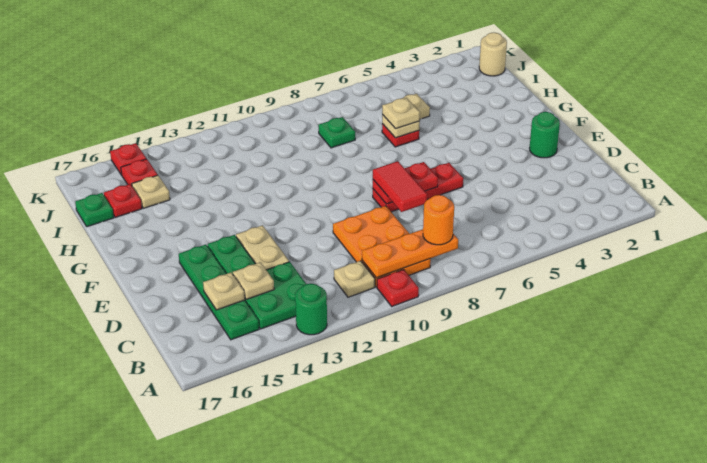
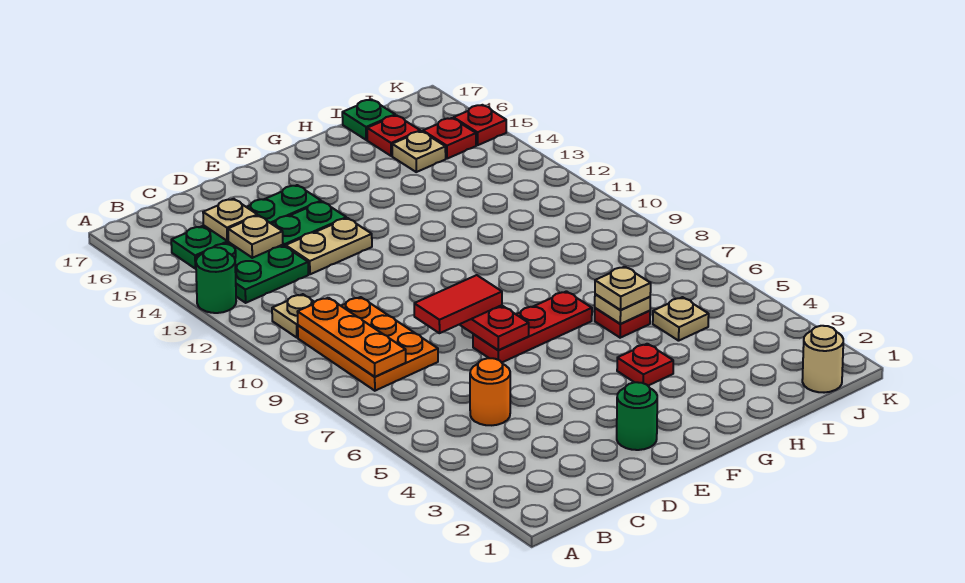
red 1x1 plate [377,270,419,306] -> red 1x1 plate moved to [617,344,673,386]
orange 1x1 round brick [423,195,454,245] -> orange 1x1 round brick moved to [470,358,510,425]
orange 2x3 plate [333,206,431,287] -> orange 2x3 plate turned to [298,297,438,391]
red 1x3 plate [373,163,463,212] -> red 1x3 plate turned to [473,291,592,362]
green 1x1 plate [318,117,355,148] -> none

